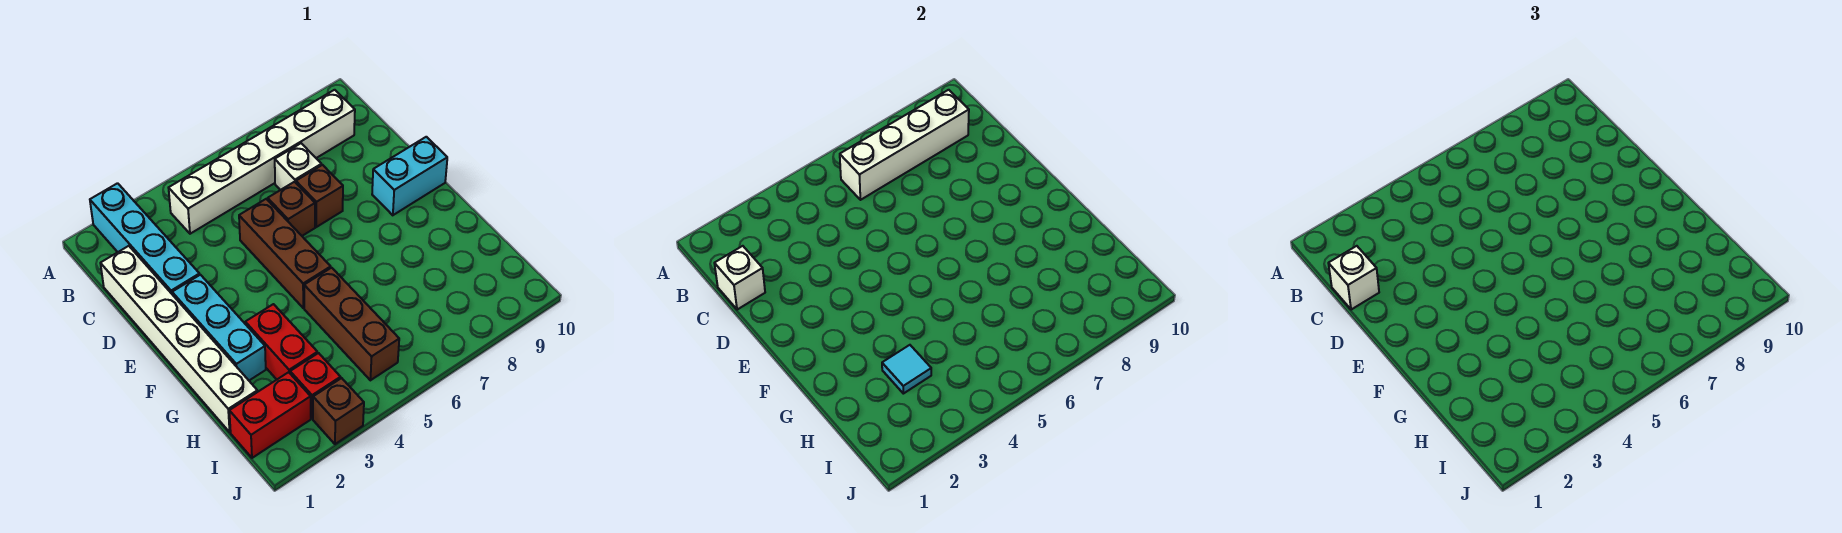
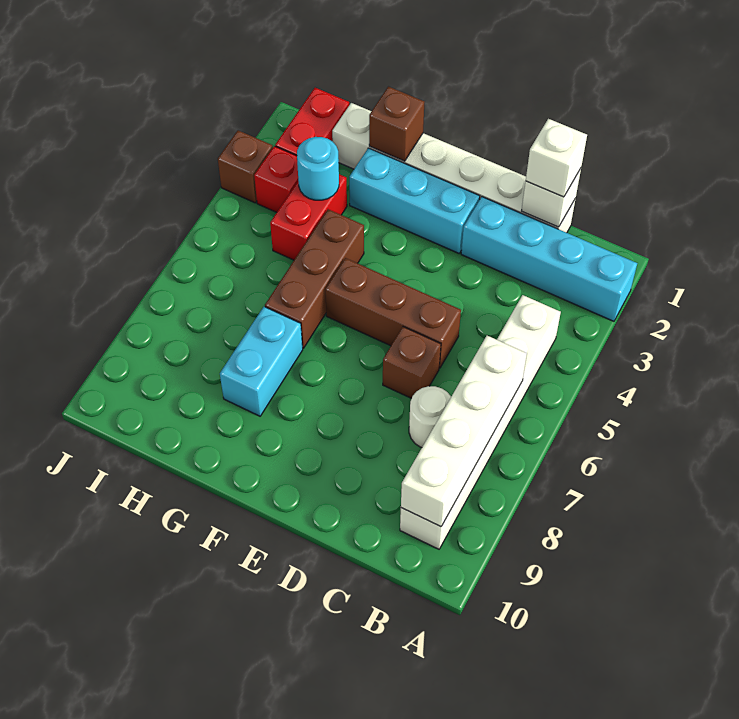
white 1x1 brick [275,143,321,190] -> white 1x1 round brick [409,386,451,448]
brown 1x1 brick [296,165,343,227] -> brown 1x1 brick moved to [369,87,424,161]
cyan 1x2 brick [372,137,447,215] -> cyan 1x2 brick moved to [220,307,303,416]
red 1x2 brick [245,304,317,379] -> red 1x2 brick turned to [270,174,347,260]
brown 1x3 brick [304,268,399,380] -> brown 1x3 brick turned to [265,209,364,348]
cyan 1x1 tile [882,345,931,394] -> cyan 1x1 round brick [297,137,339,200]

